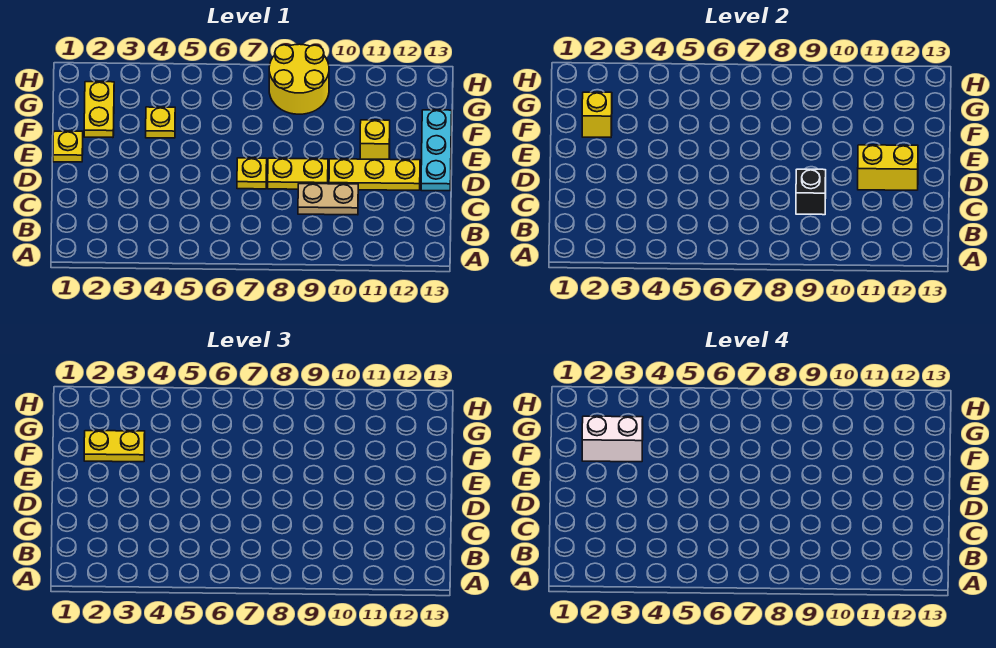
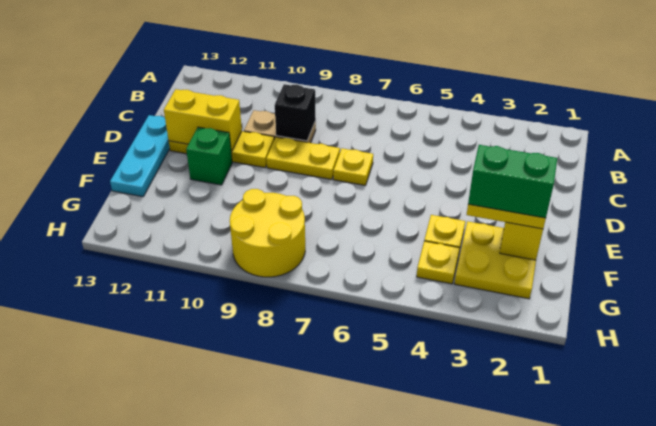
yellow 1x1 plate [53,131,83,162] -> yellow 1x1 plate moved to [417,241,460,284]
yellow 1x1 brick [360,120,390,159] -> green 1x1 brick [186,127,232,185]
yellow 1x2 plate [84,82,114,138] -> yellow 2x2 plate [454,221,536,299]
white 1x2 brick [582,416,643,462] -> green 1x2 brick [468,145,557,218]

